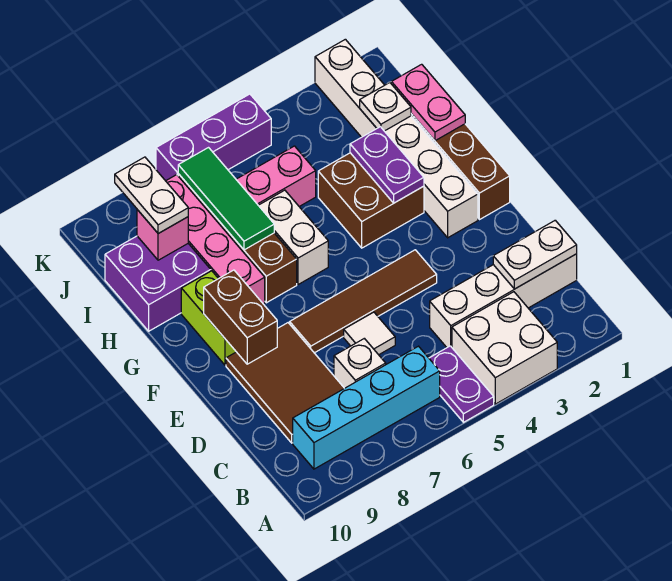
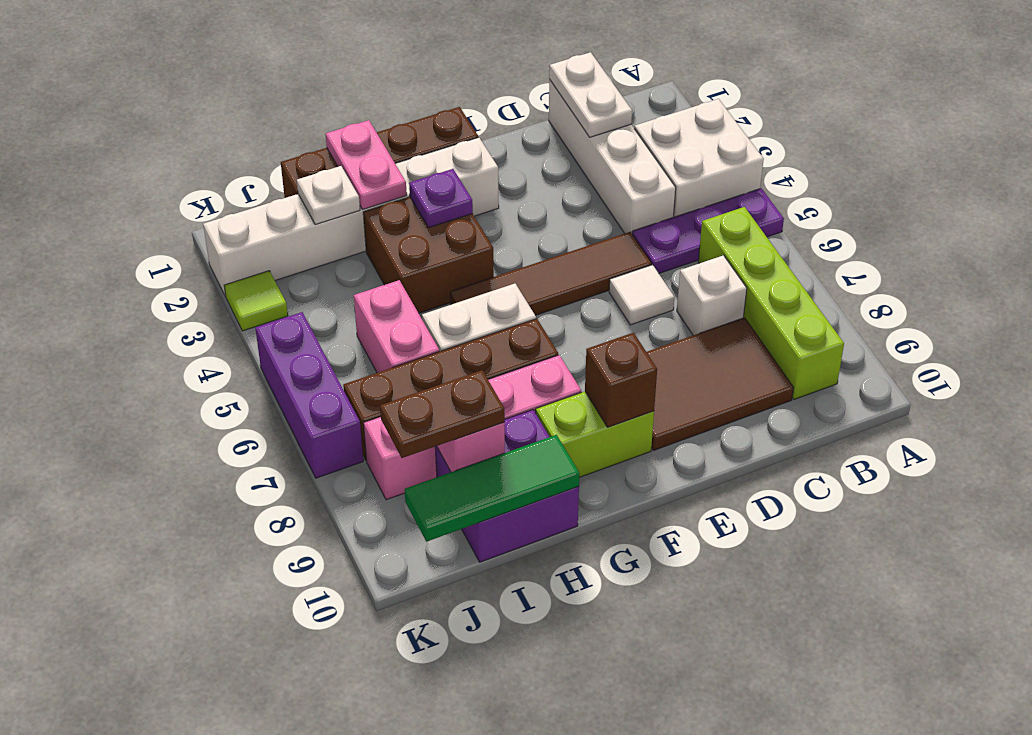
purple 1x2 plate [429,346,494,422] -> purple 1x3 plate [632,188,784,273]
cyan 1x4 brick [293,346,440,469] -> lime 1x4 brick [698,207,844,399]
brown 1x4 tile [290,250,437,353] -> brown 1x4 tile turned to [450,232,652,315]
brown 1x2 brick [204,270,277,364] -> brown 1x1 brick [585,333,657,427]
purple 1x2 plate [350,127,424,203] -> purple 1x1 plate [409,169,473,228]
pink 1x2 plate [391,64,465,141] -> pink 1x2 plate turned to [326,120,407,210]
green 1x3 tile [178,148,274,250] -> green 1x3 tile moved to [405,435,579,542]
white 1x2 plate [115,157,188,234] -> brown 1x2 plate [380,370,505,458]
none -> lime 1x1 tile [224,271,288,331]

